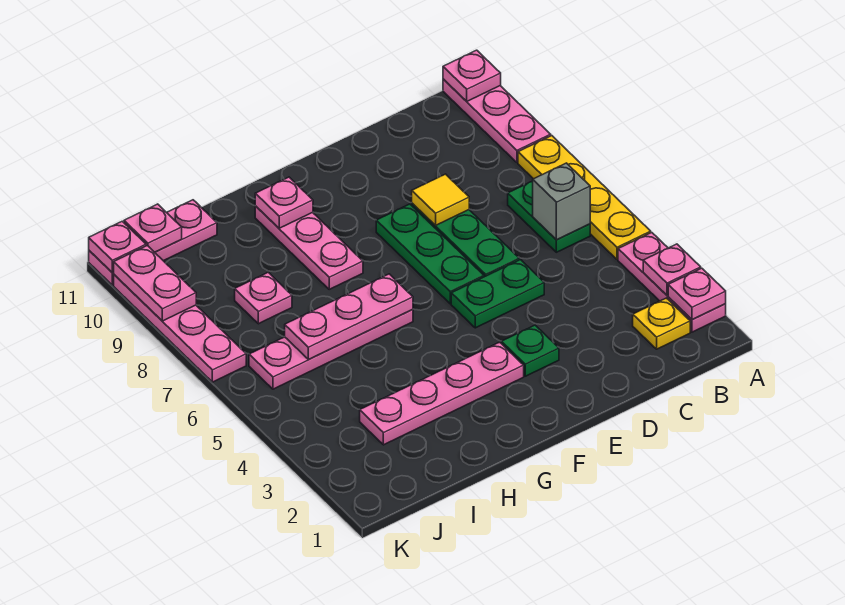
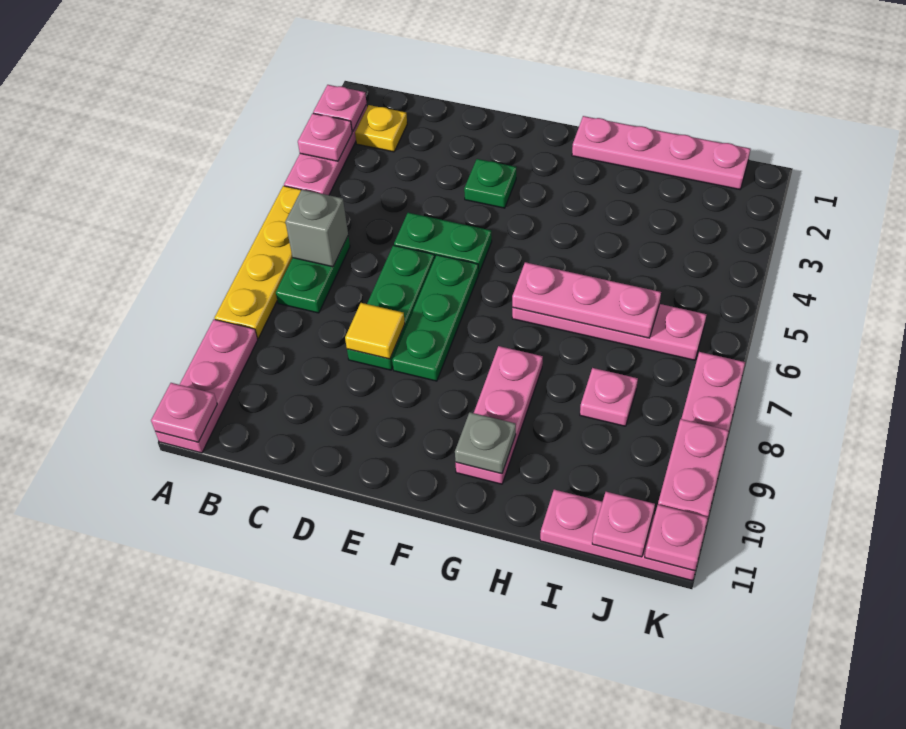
pink 1x4 plate [360,342,524,445] -> pink 1x4 plate moved to [572,116,750,189]
pink 1x1 plate [255,177,313,228] -> grey 1x1 plate [455,412,516,474]

